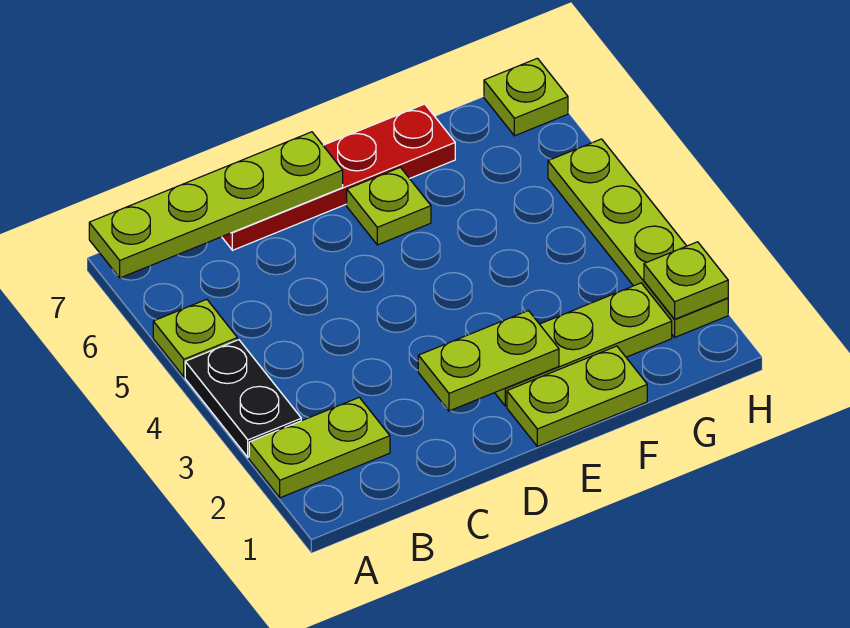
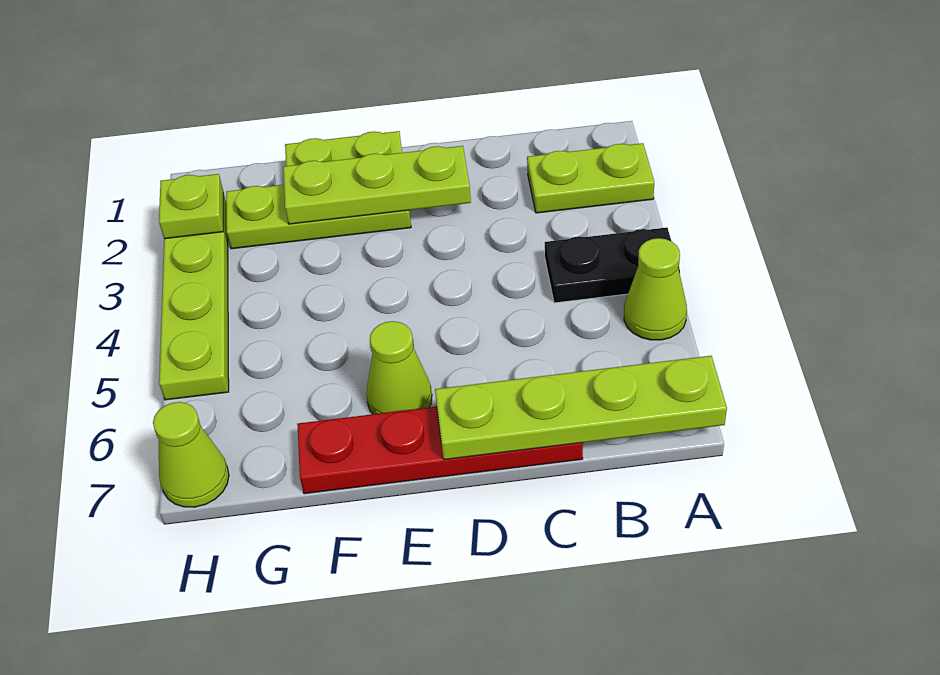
black 1x2 plate [185,340,301,457] -> black 1x2 plate turned to [545,227,680,303]
lime 1x1 plate [153,299,237,377] -> lime 1x1 cone [624,238,687,340]
lime 1x2 plate [418,311,559,411] -> lime 1x3 plate [283,146,471,224]
lime 1x1 plate [347,167,431,245] -> lime 1x1 cone [366,321,432,414]
lime 1x1 plate [484,58,568,136] -> lime 1x1 cone [153,402,229,507]

